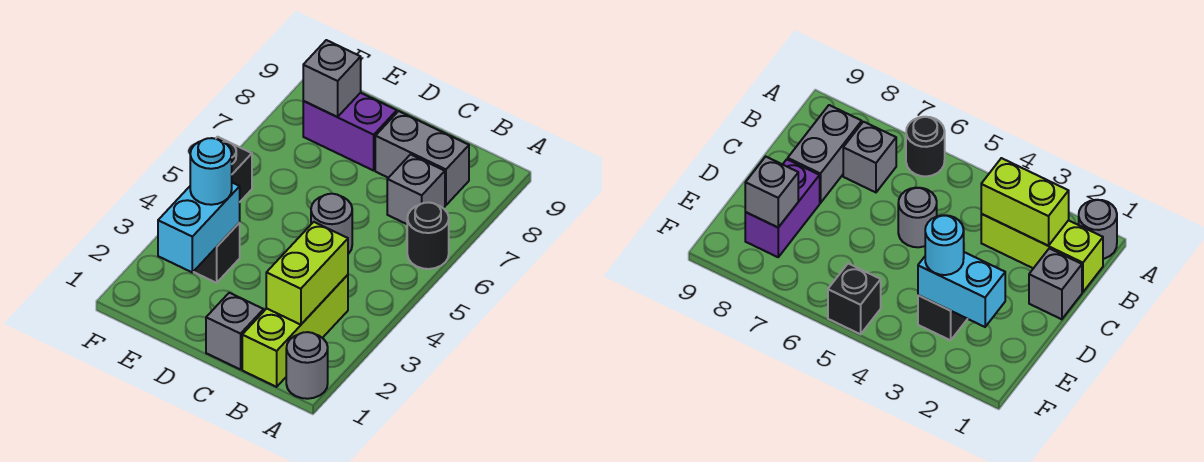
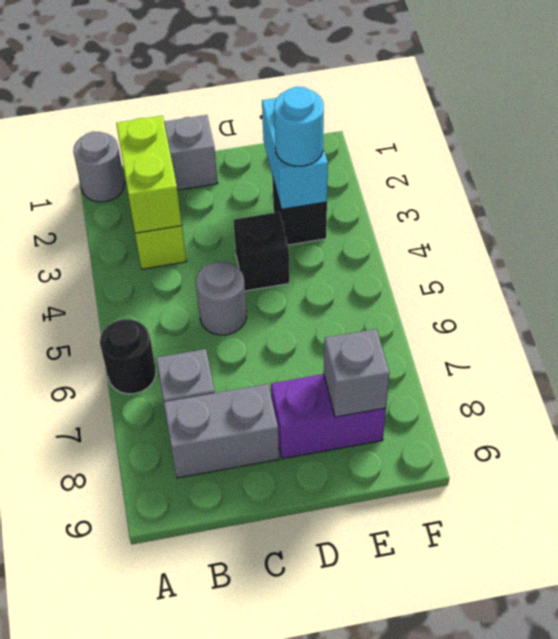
black 1x1 brick [216,137,252,201] -> black 1x1 brick moved to [234,212,289,291]

